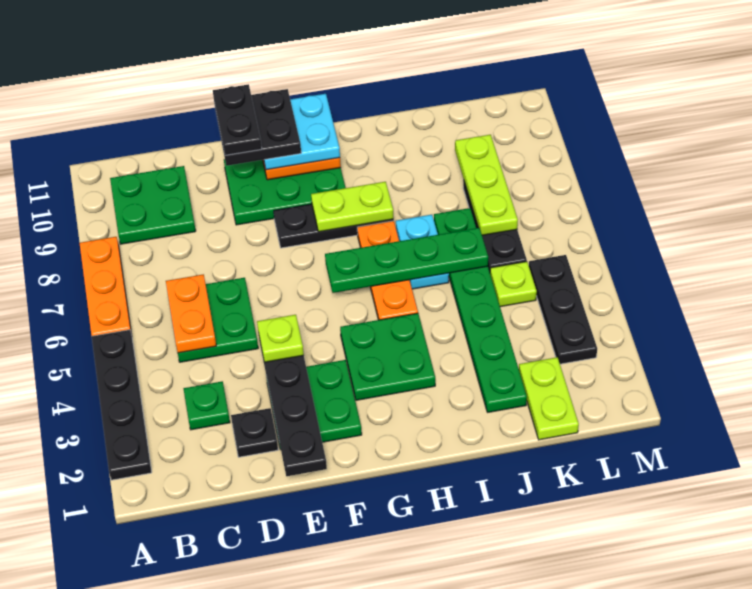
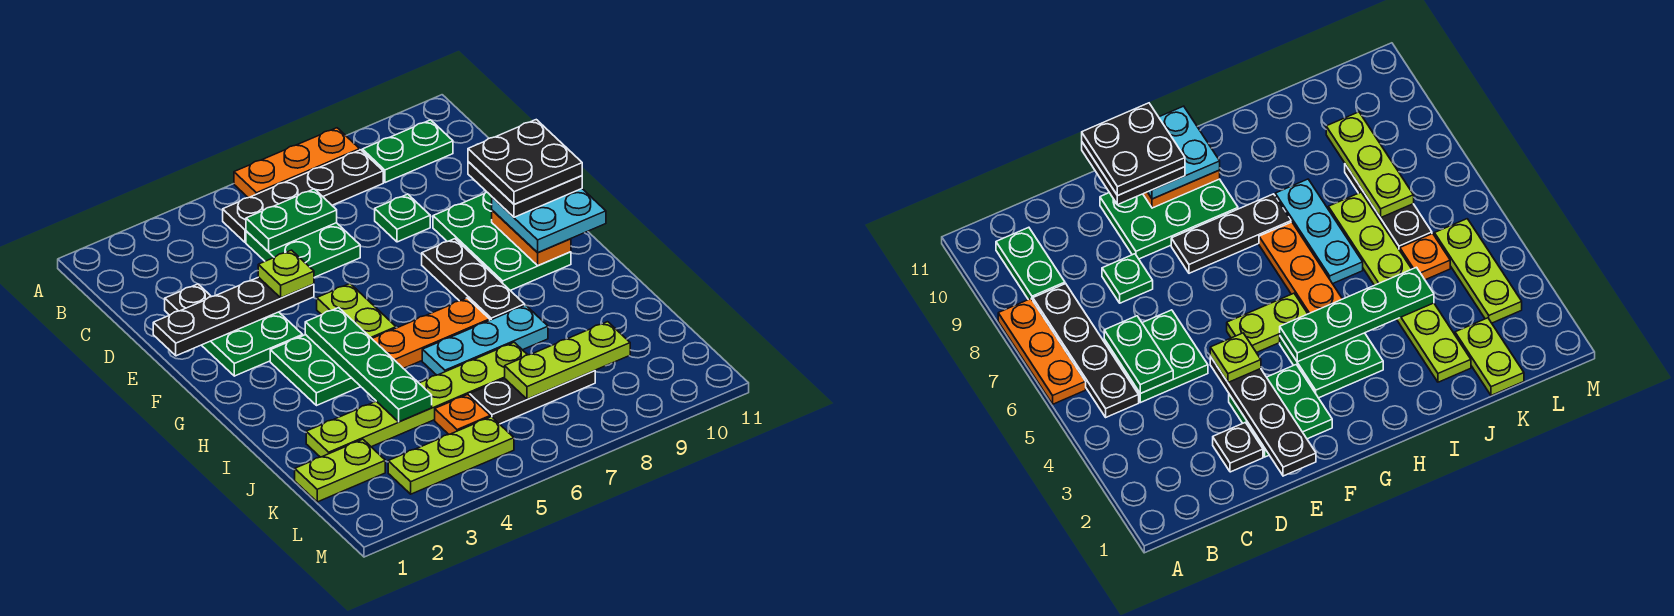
black 1x4 plate [92,330,152,480] -> black 1x4 plate moved to [223,150,383,242]
green 2x2 plate [110,166,196,244] -> green 1x2 plate [362,120,453,183]
green 1x1 plate [183,381,230,430] -> green 1x1 plate moved to [375,194,430,242]
orange 1x2 plate [166,274,216,353] -> green 1x2 plate [246,189,337,252]
black 1x2 plate [213,84,262,155] -> black 2x2 plate [468,120,582,204]
green 1x4 plate [325,228,488,293] -> green 1x4 plate moved to [305,308,432,422]
lime 1x2 plate [311,182,394,232] -> lime 1x2 plate moved to [317,284,396,338]
cyan 1x2 plate [396,215,449,289] -> cyan 1x3 plate [422,305,548,375]
green 1x6 plate [434,208,527,412] -> lime 1x6 plate [306,342,527,457]
lime 1x1 plate [490,262,537,307] -> orange 1x1 plate [435,395,490,434]
black 1x3 plate [529,255,597,364] -> lime 1x3 plate [388,417,514,494]

